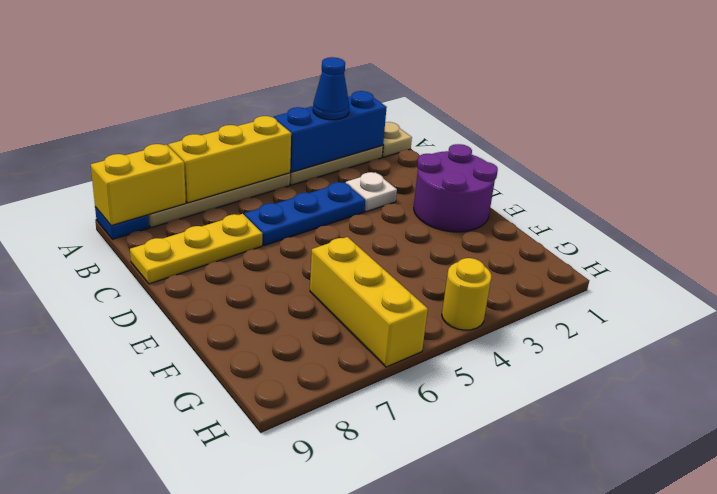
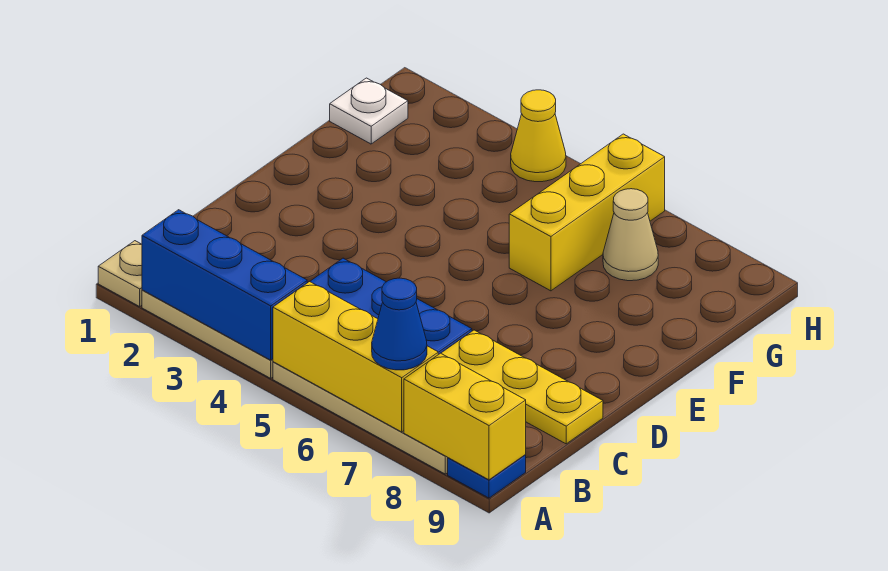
blue 1x1 cone [313,57,349,120] -> blue 1x1 cone moved to [372,278,427,370]
white 1x1 plate [346,172,397,212] -> white 1x1 plate moved to [330,78,408,144]
purple 2x2 round brick [414,144,498,232] -> none
none -> tan 1x1 cone [603,189,658,281]
yellow 1x1 round brick [442,258,492,330] -> yellow 1x1 cone [511,90,566,182]

